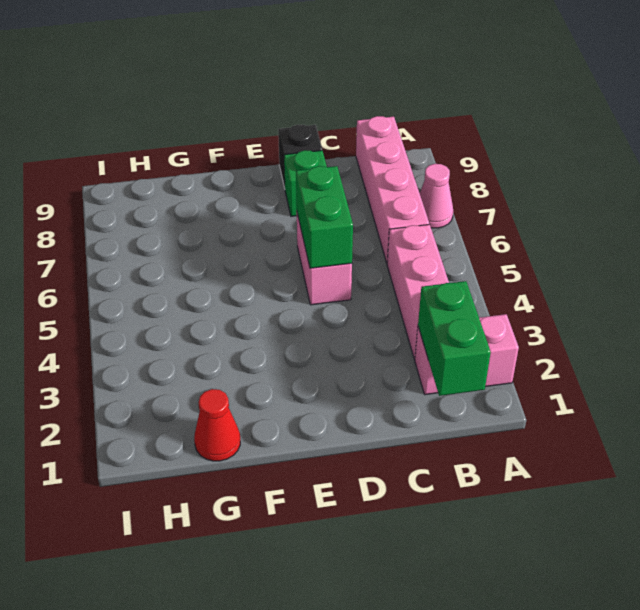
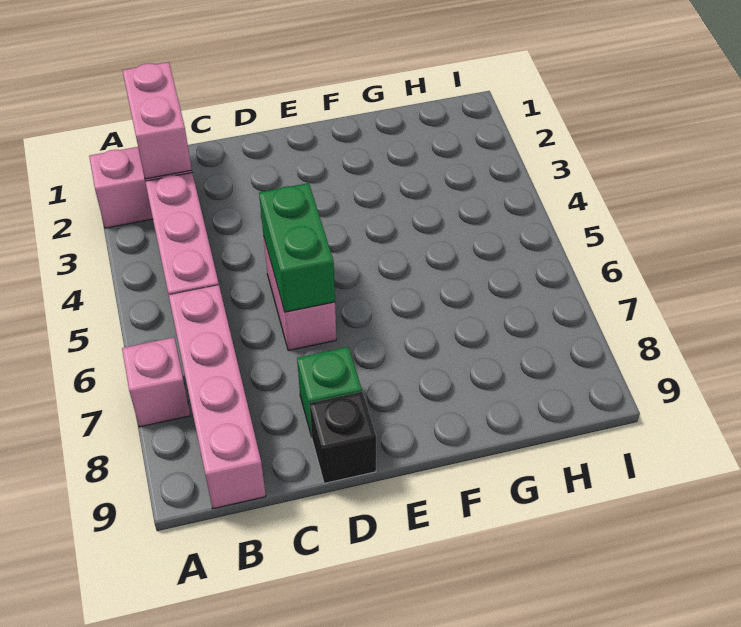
pink 1x1 cone [420,164,453,228] -> pink 1x1 brick [122,337,191,427]
green 1x2 brick [418,281,491,396] -> pink 1x2 brick [122,62,192,179]
red 1x1 cone [194,389,240,461] -> none

